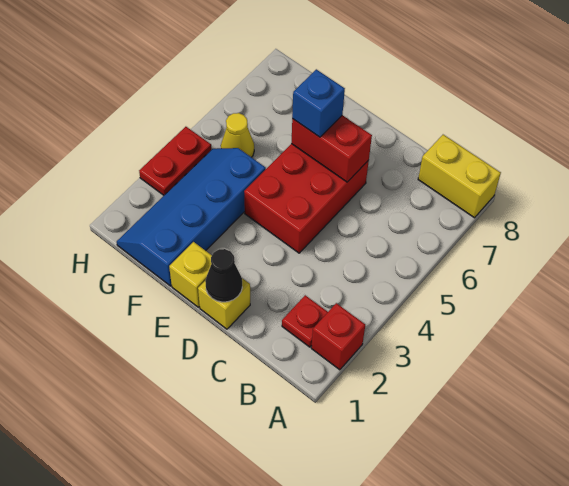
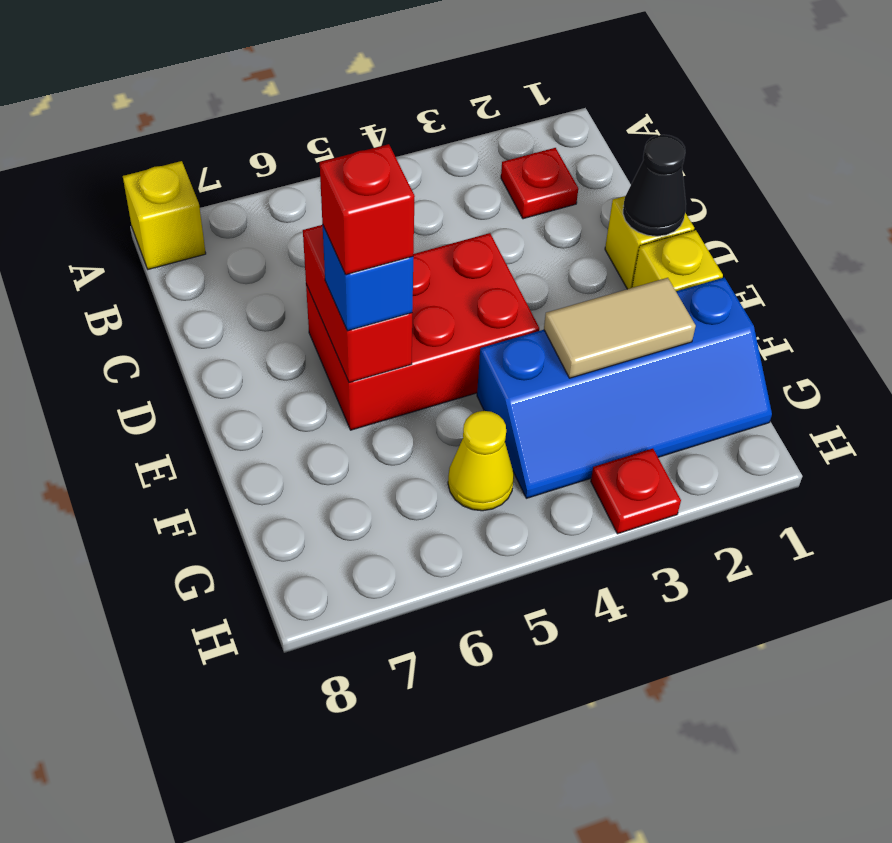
red 1x1 brick [311,303,365,370] -> red 1x1 brick moved to [320,144,415,275]
yellow 1x2 brick [418,135,501,218] -> yellow 1x1 brick [123,161,206,269]
none -> tan 1x2 tile [544,278,696,378]
red 1x2 plate [139,127,211,195] -> red 1x1 plate [591,448,681,534]

